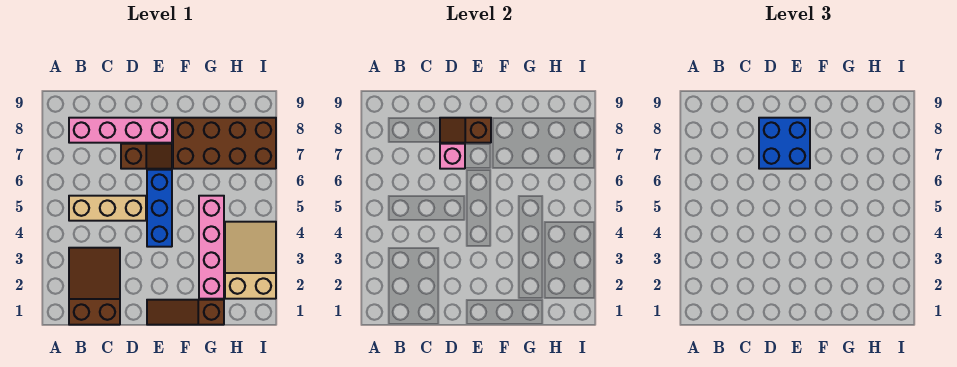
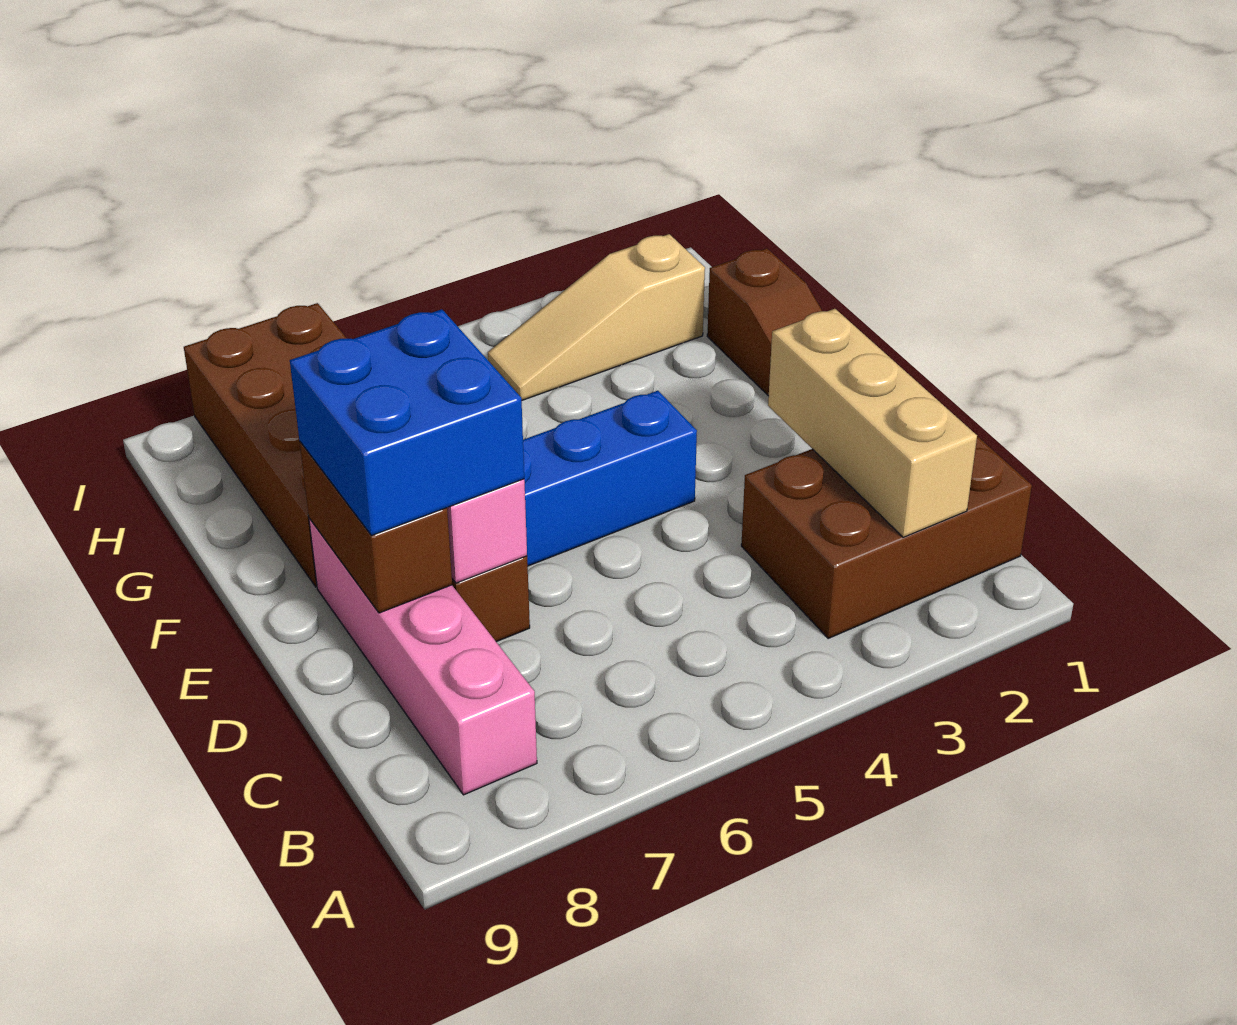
brown 2x3 slope [69,248,120,325] -> brown 2x3 brick [741,436,1032,638]
tan 1x3 brick [69,196,146,221] -> tan 1x3 brick moved to [768,309,977,537]
brown 1x2 slope [440,118,491,143] -> brown 1x2 brick [300,442,452,613]
pink 1x4 brick [199,196,224,299] -> none
tan 2x3 slope [225,222,276,299] -> tan 1x3 slope [488,234,705,400]

